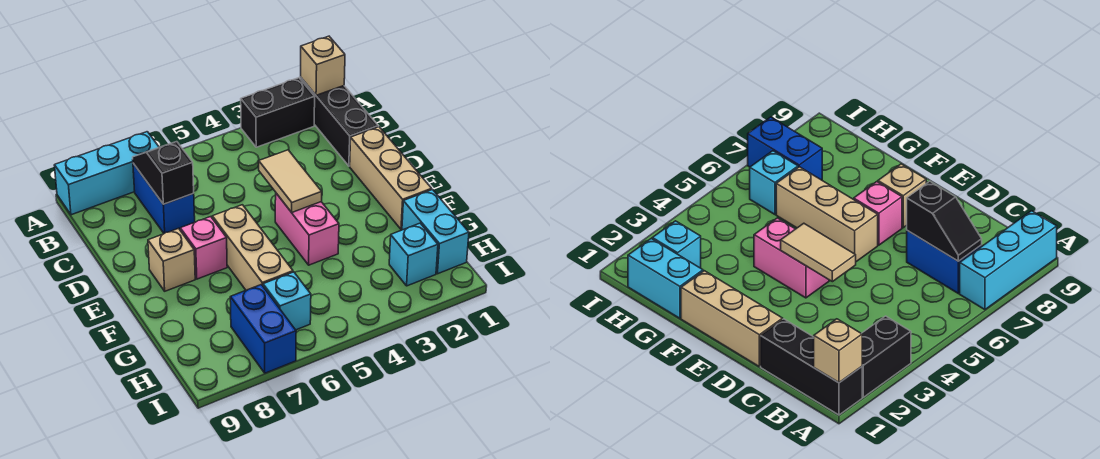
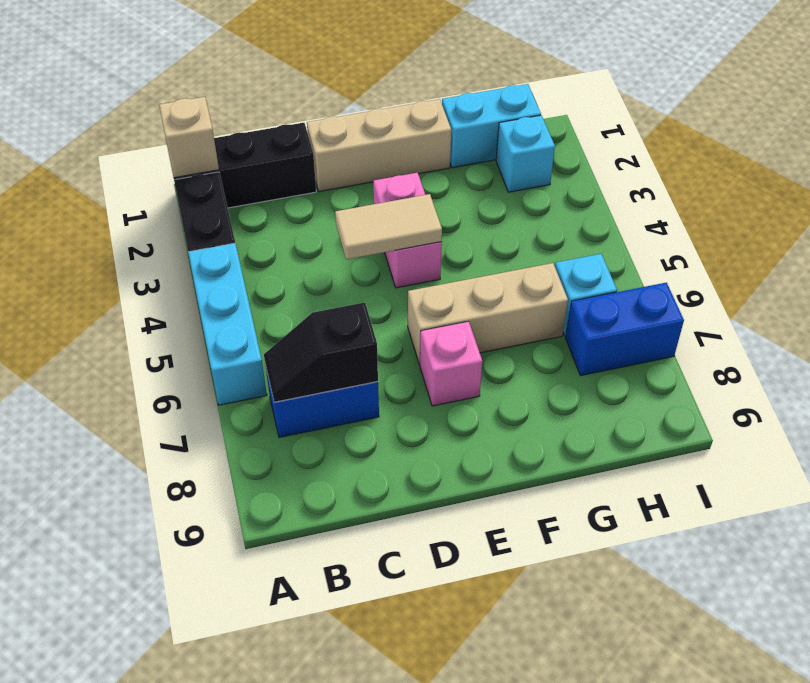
cyan 1x3 brick [54,132,159,215] -> cyan 1x3 brick moved to [188,243,267,405]
pink 1x2 brick [275,193,339,265] -> pink 1x2 brick turned to [373,173,442,288]
tan 1x1 brick [148,228,195,291] -> none

